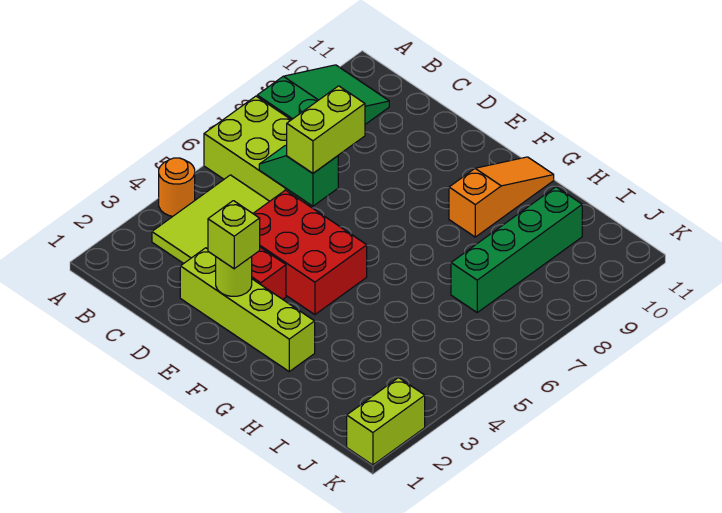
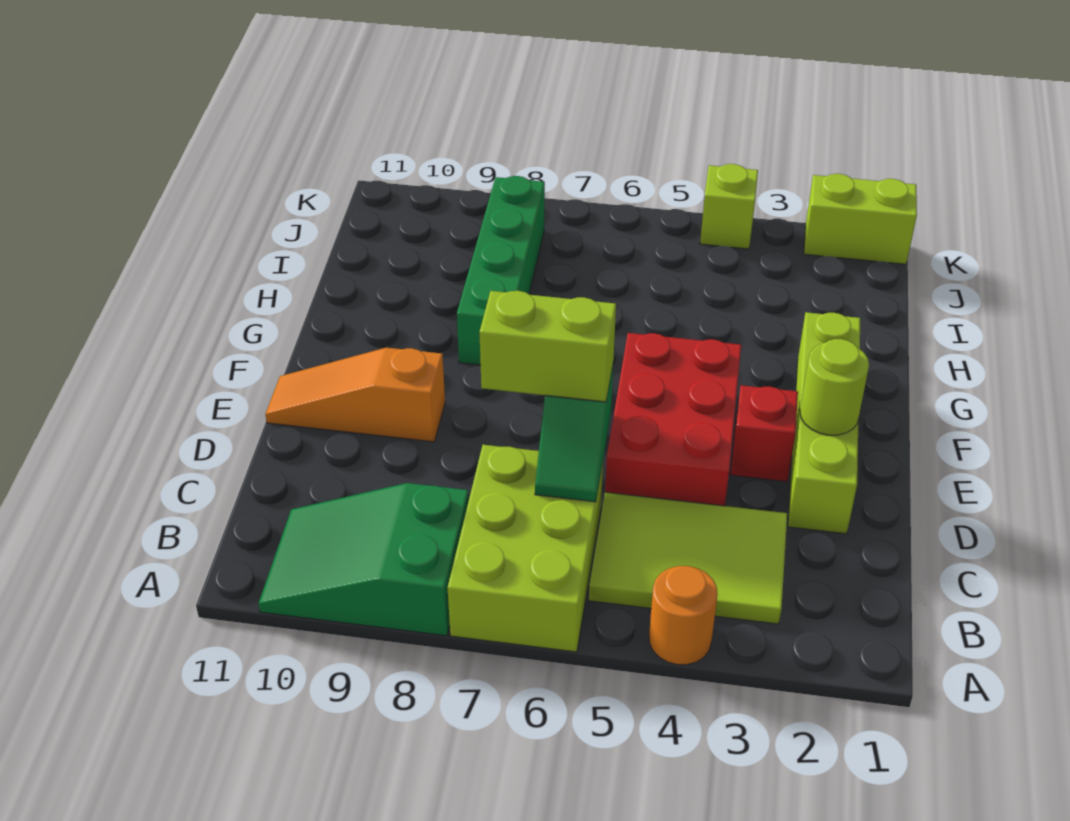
lime 1x1 brick [208,201,260,269] -> lime 1x1 brick moved to [700,164,758,249]
orange 1x3 slope [449,157,554,237] -> orange 1x3 slope moved to [265,348,445,442]
green 1x4 brick [451,187,582,312] -> green 1x4 brick turned to [457,176,545,365]

